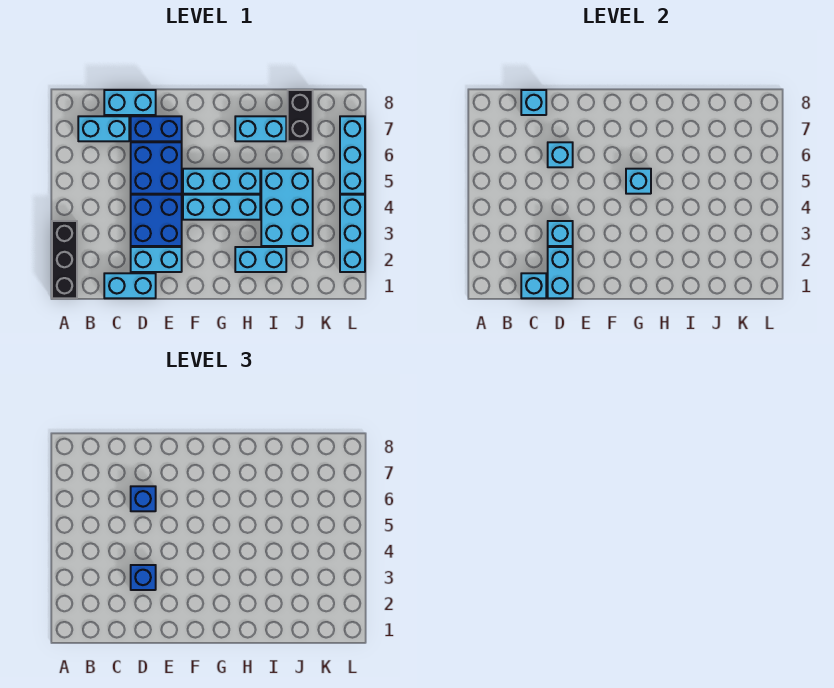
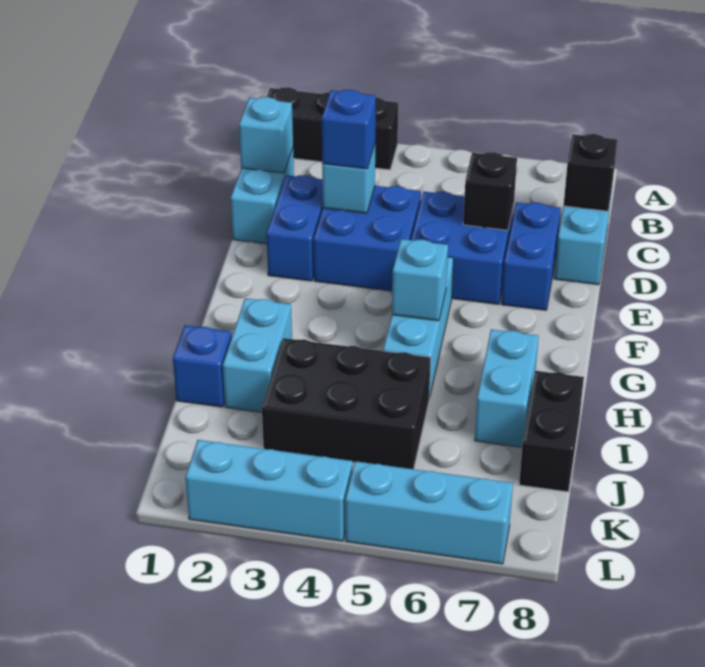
cyan 1x2 brick [78,116,129,141] -> none
cyan 1x1 brick [521,90,546,115] -> black 1x1 brick [564,134,617,211]
cyan 1x2 brick [548,247,573,298] -> none
cyan 1x2 brick [131,247,182,272] -> blue 1x2 brick [267,175,323,281]
cyan 1x1 brick [548,142,573,167] -> black 1x1 brick [463,152,517,230]
blue 1x1 brick [131,486,156,511] -> blue 1x1 brick moved to [173,325,232,407]
cyan 1x3 brick [183,195,260,220] -> none
cyan 2x3 brick [261,169,313,246] -> black 2x3 brick [262,338,431,469]
black 1x2 brick [288,90,313,141] -> black 1x2 brick turned to [519,371,584,492]

